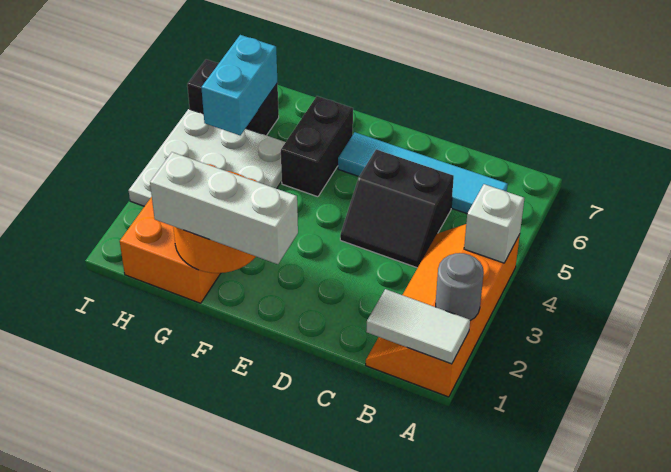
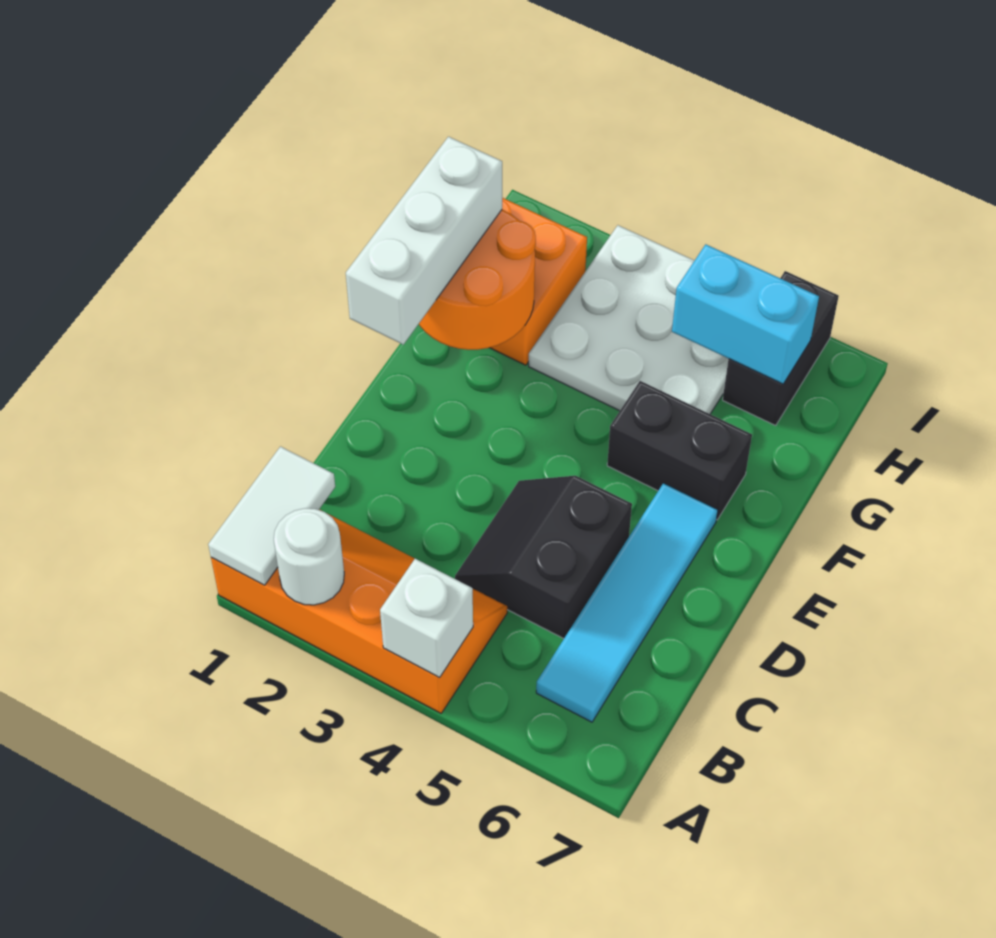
grey 1x1 round brick [436,253,484,321] -> white 1x1 round brick [274,508,344,605]

